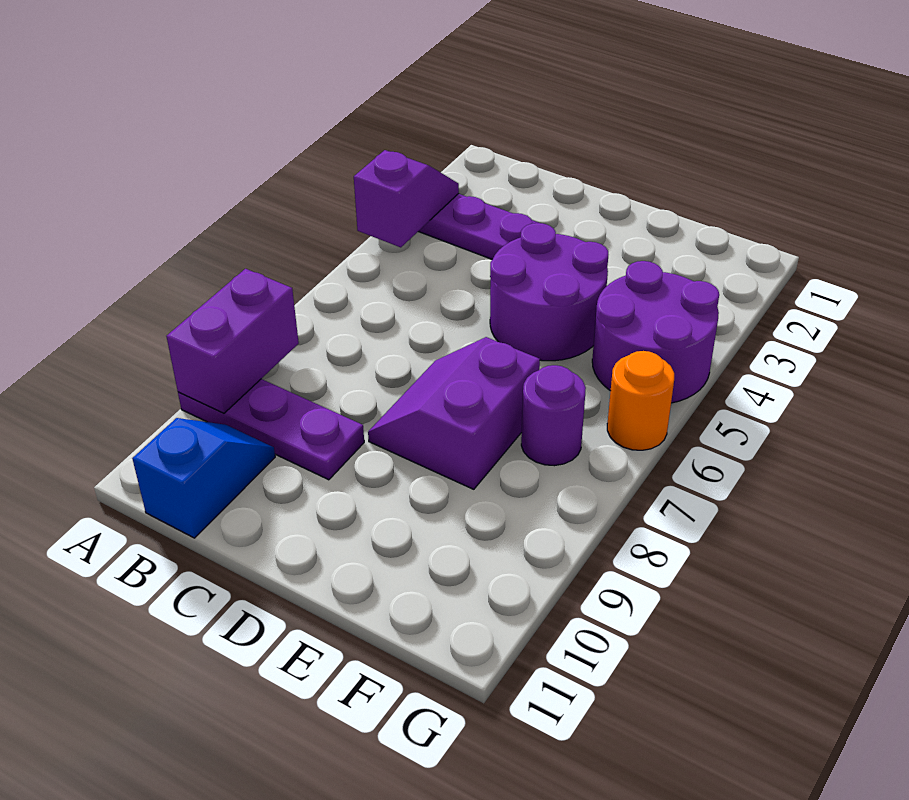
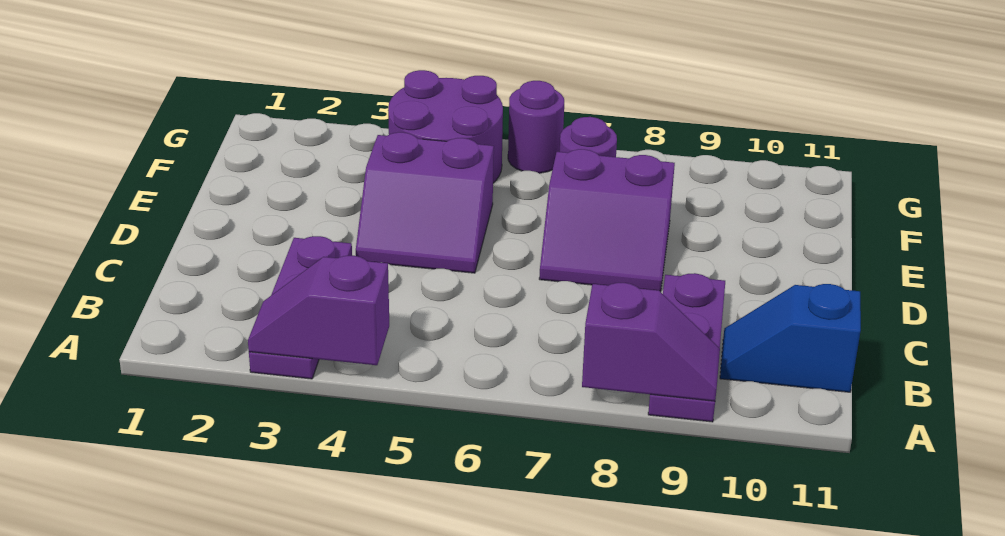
purple 1x2 brick [166,269,299,413] -> purple 1x2 slope [582,283,720,401]
purple 2x2 round brick [490,223,608,361] -> purple 2x2 slope [356,132,494,273]
orange 1x1 round brick [607,351,674,450] -> purple 1x1 round brick [508,81,564,173]

